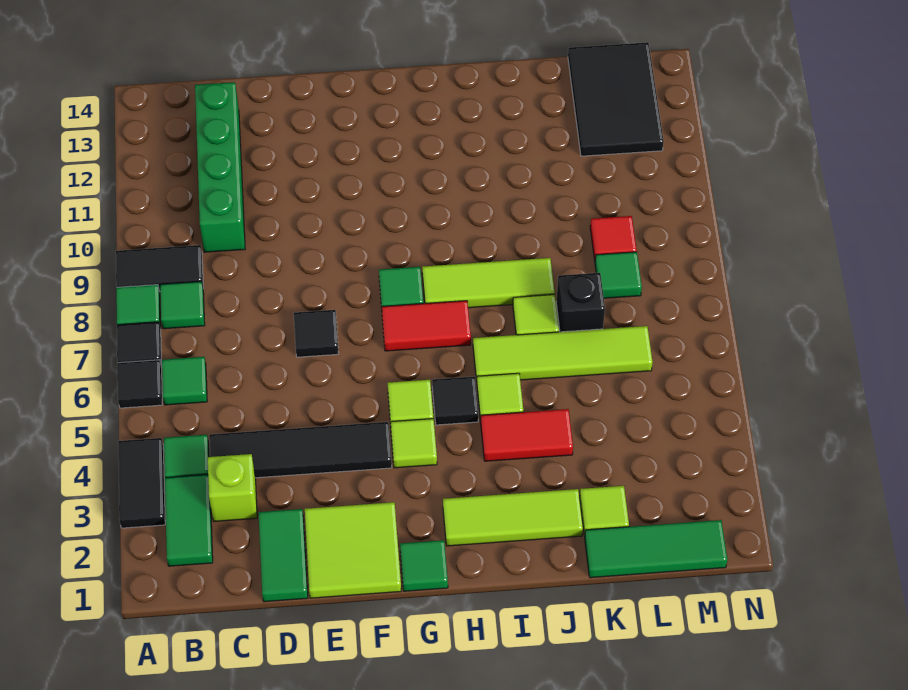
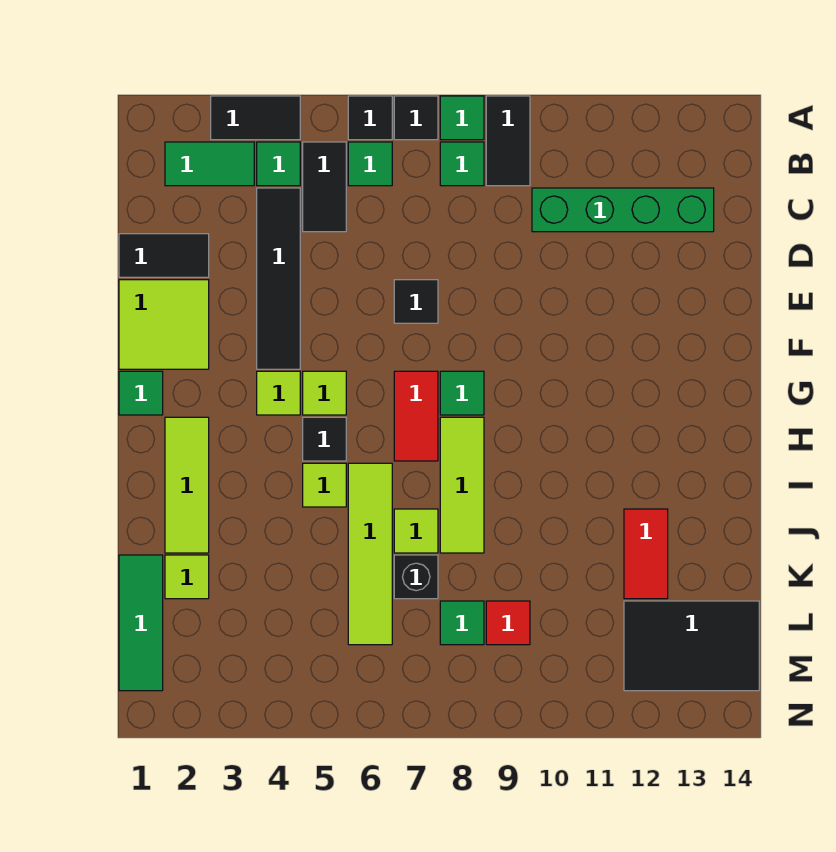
none -> black 1x2 tile [303,142,346,232]
lime 1x1 brick [208,454,257,521] -> none
green 1x2 tile [258,509,308,602] -> black 1x2 tile [119,234,209,277]
red 1x2 tile [481,409,573,461] -> red 1x2 tile moved to [624,509,668,599]

